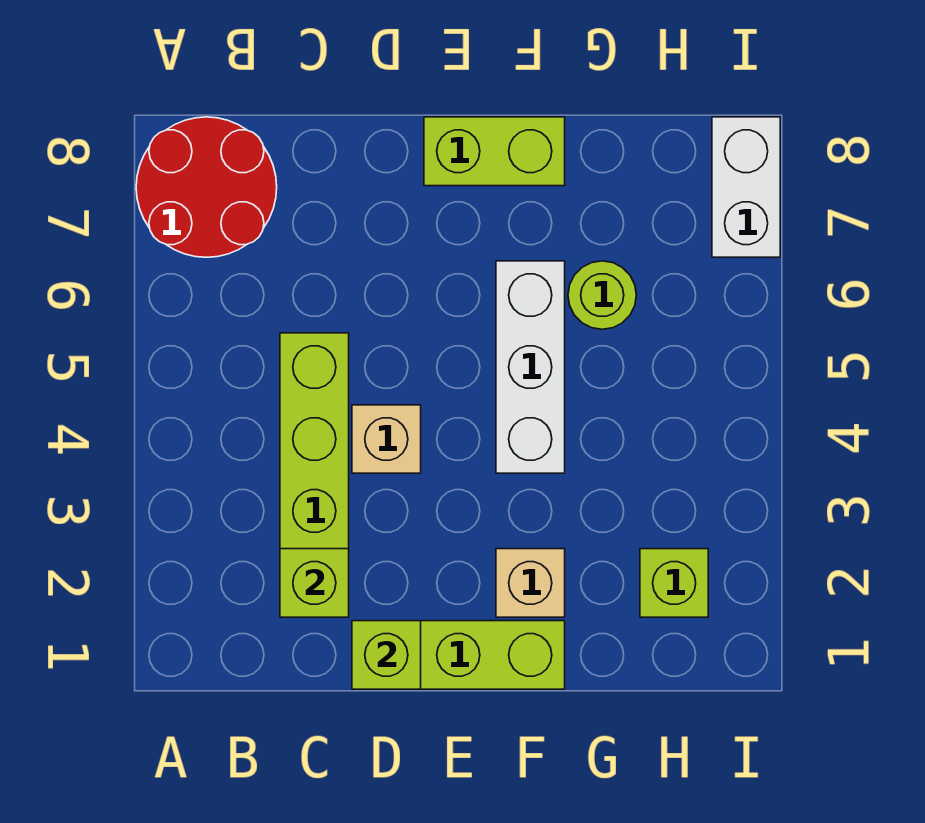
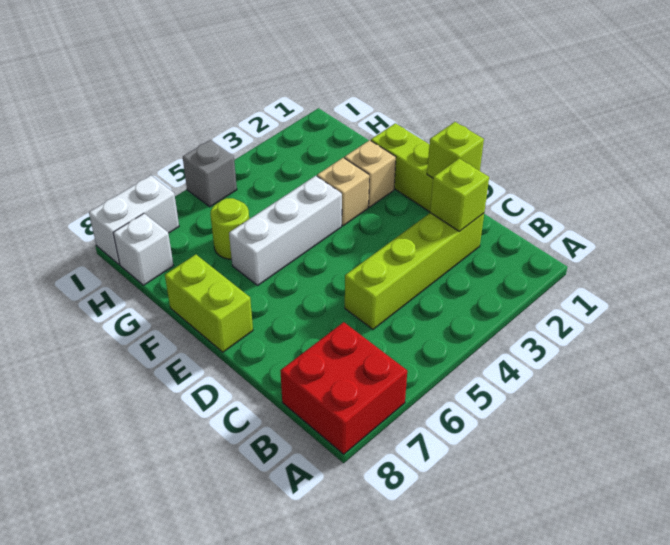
red 2x2 round brick [136,117,277,257] -> red 2x2 brick [280,322,407,454]
tan 1x1 brick [352,405,421,473] -> tan 1x1 brick moved to [317,158,369,226]
lime 1x1 brick [640,549,708,617] -> none
none -> white 1x1 brick [113,214,173,285]
none -> grey 1x1 brick [183,140,237,207]

